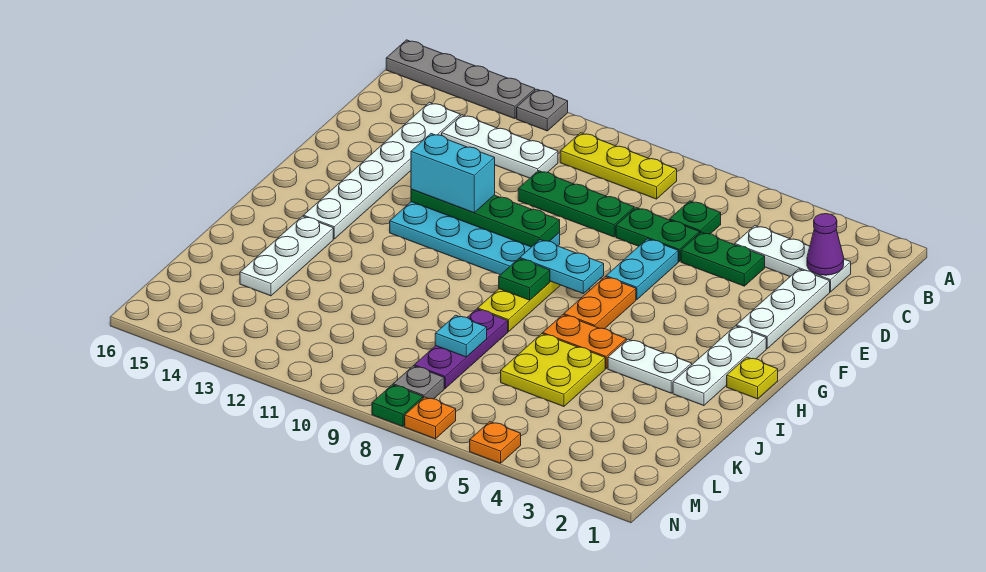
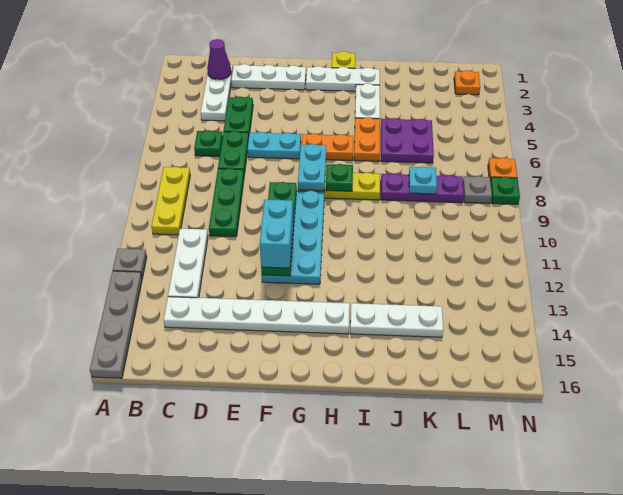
yellow 2x2 plate [501,334,605,407] -> purple 2x2 plate [381,118,434,163]
orange 1x1 plate [470,422,521,463] -> orange 1x1 plate moved to [454,70,480,95]

